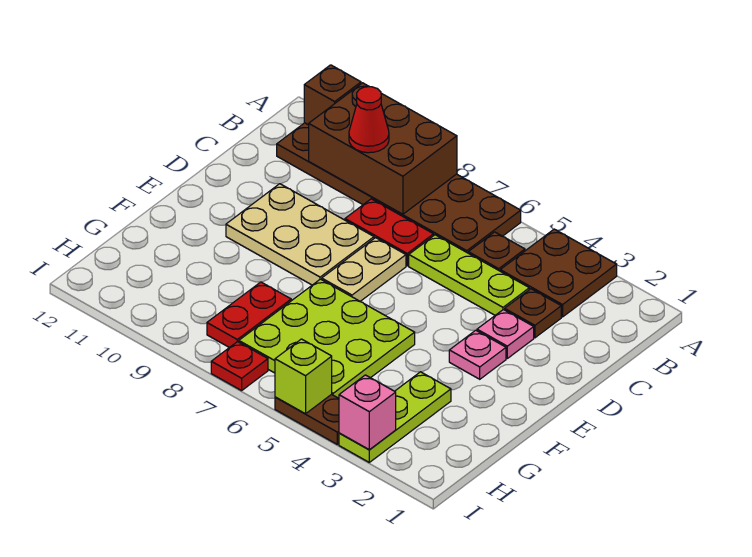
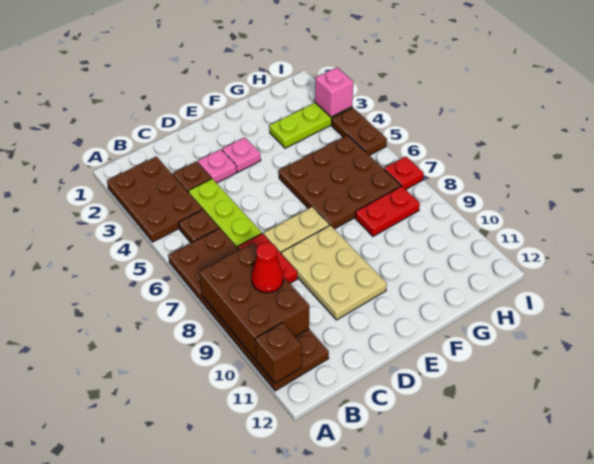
brown 2x2 plate [500,229,617,317] -> brown 2x3 plate [107,157,202,242]
lime 3x3 plate [239,279,415,398] -> brown 3x3 plate [279,135,401,229]
lime 1x1 brick [275,339,332,414] -> none

